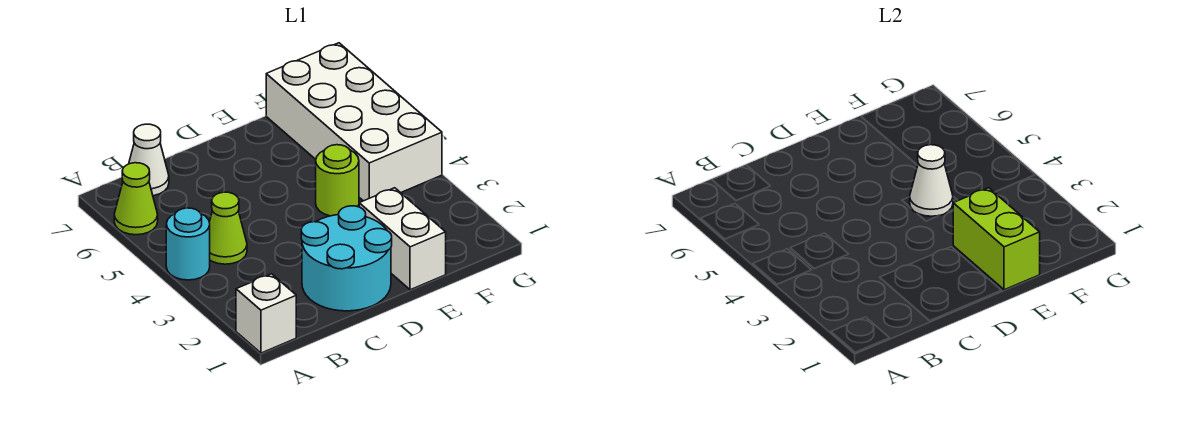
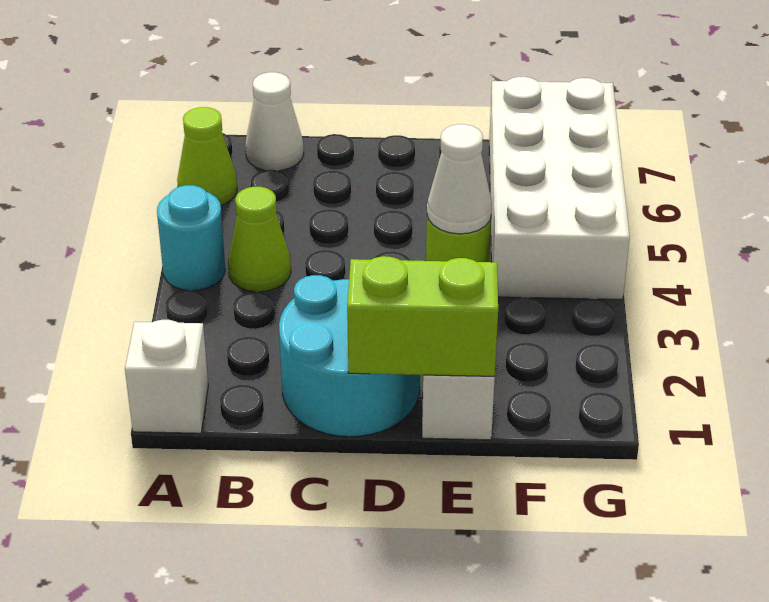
lime 1x2 brick [953,188,1040,290] -> lime 1x2 brick turned to [347,256,498,376]

